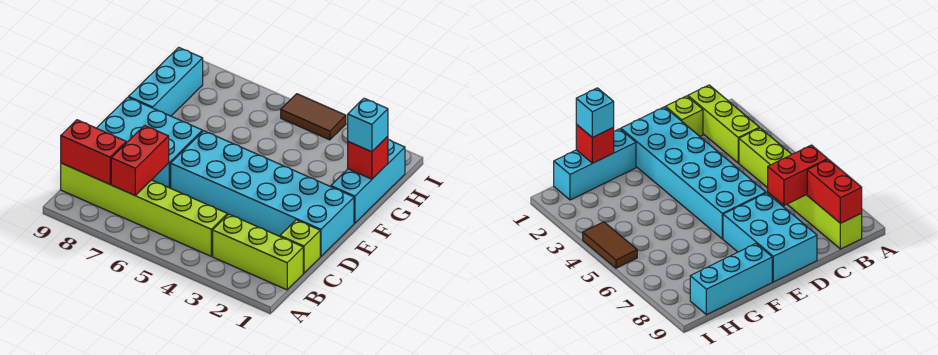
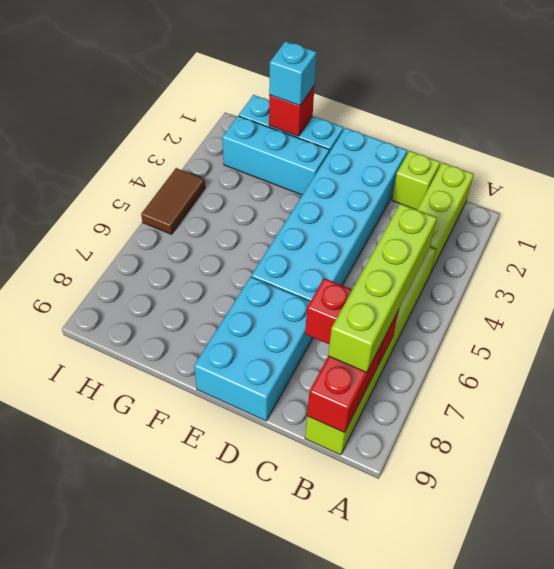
none -> lime 1x4 brick [328,204,437,372]
cyan 1x3 brick [129,47,203,116] -> cyan 1x3 brick moved to [222,116,329,195]

